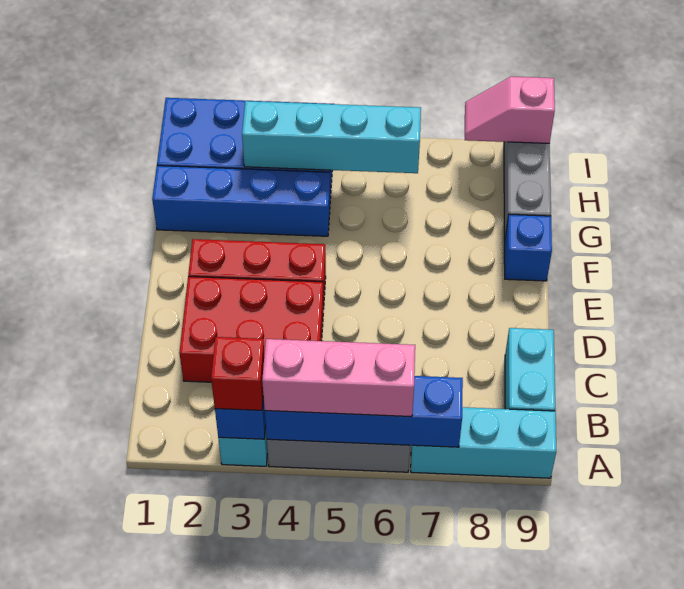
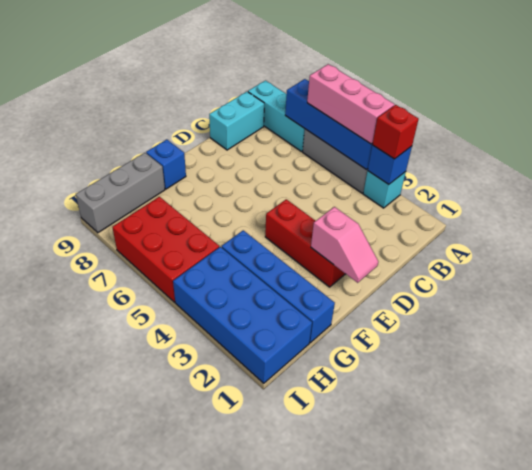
red 2x3 brick [179,277,323,382] -> red 2x3 brick moved to [112,197,219,302]
cyan 1x4 brick [242,101,421,173] -> none
pink 1x2 slope [465,76,555,143] -> pink 1x2 slope moved to [311,207,378,283]

